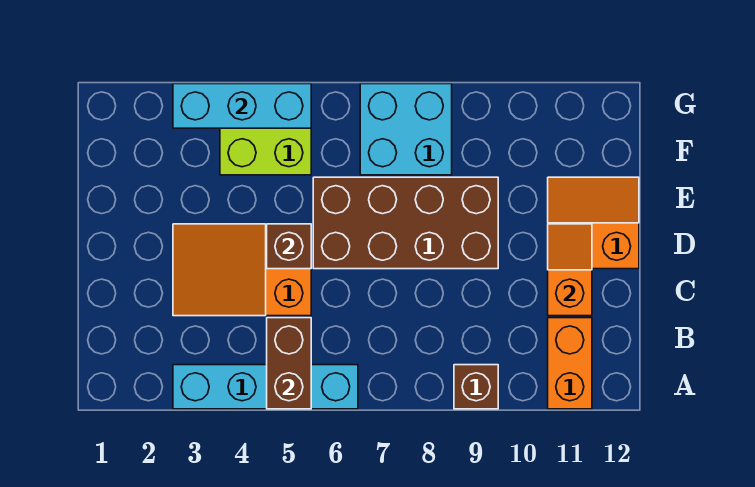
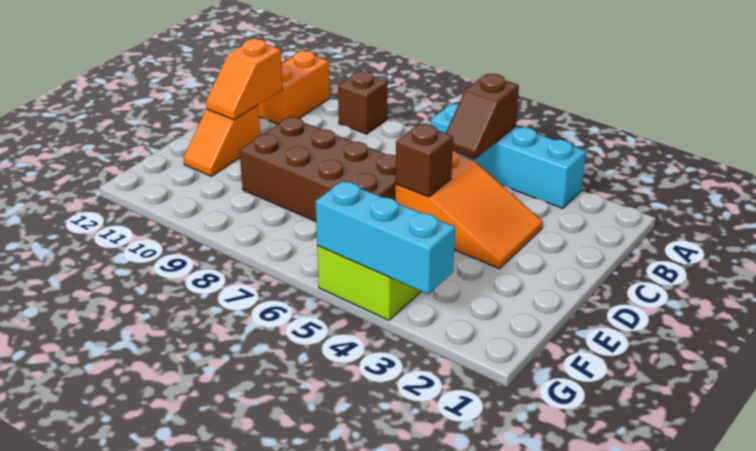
brown 1x2 brick [267,318,311,409] -> brown 1x2 slope [446,74,519,160]
orange 2x2 slope [548,177,639,269] -> orange 1x2 slope [184,105,260,176]
cyan 2x2 brick [360,84,452,175] -> none

